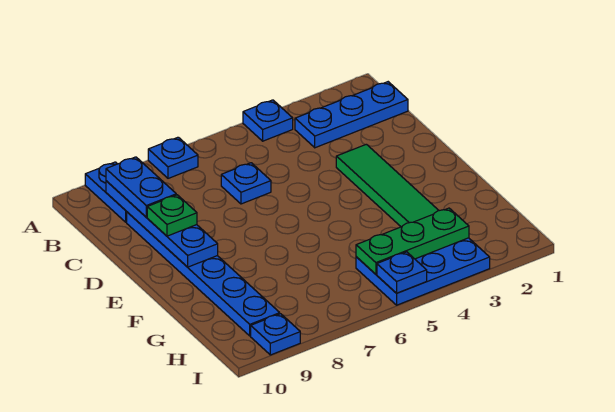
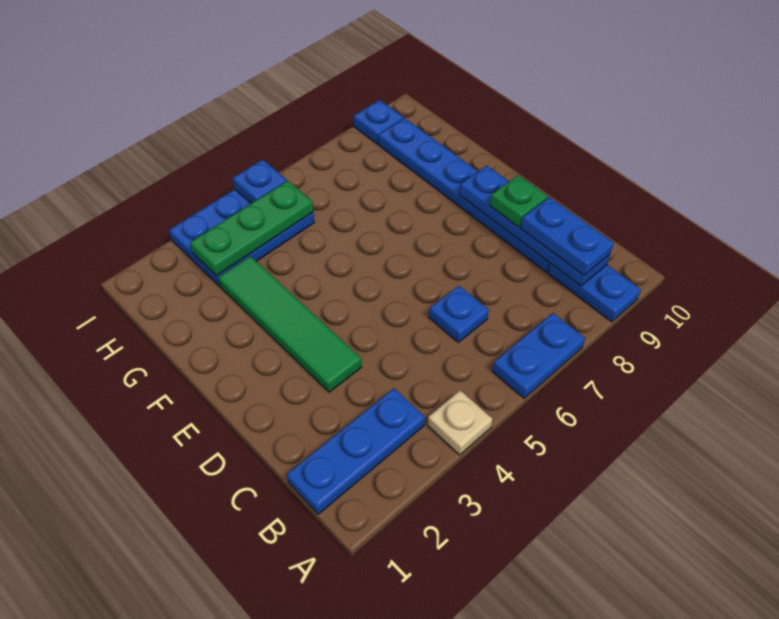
blue 1x1 plate [243,100,293,141] -> tan 1x1 plate [428,390,493,455]
blue 1x1 plate [148,137,198,178] -> blue 1x2 plate [492,313,585,398]

